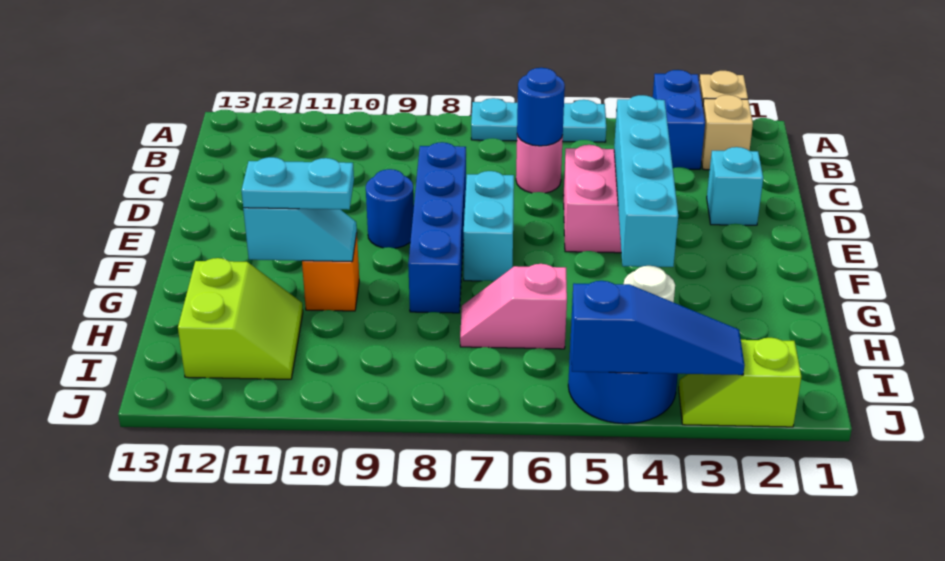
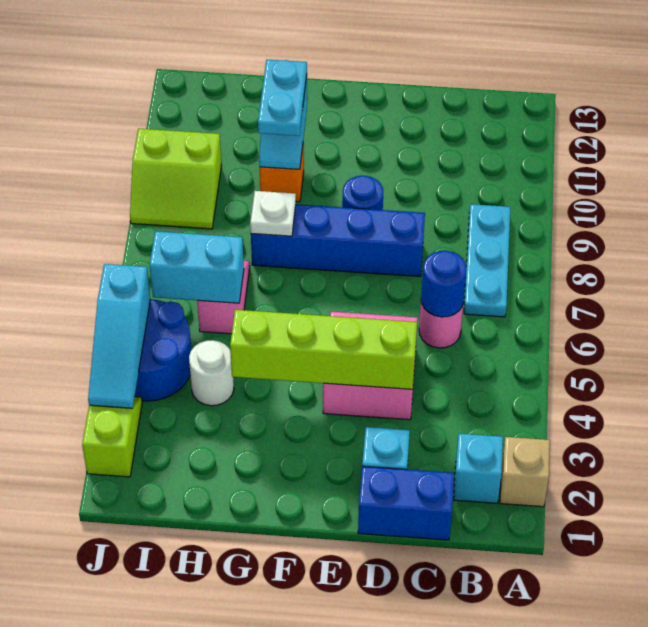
blue 1x2 brick [653,70,705,169] -> blue 1x2 brick moved to [358,466,454,540]
cyan 1x3 plate [471,98,606,142] -> cyan 1x3 plate moved to [464,204,510,317]
tan 1x1 brick [701,95,753,170] -> cyan 1x1 brick [454,434,503,503]
cyan 1x4 brick [614,95,678,267] -> lime 1x4 brick [230,310,417,389]
cyan 1x2 brick [464,171,514,281] -> cyan 1x2 brick moved to [150,231,244,303]
none -> white 1x1 plate [250,191,296,236]
lime 2x2 slope [178,258,303,379] -> lime 2x2 slope moved to [130,129,222,229]
blue 1x3 slope [571,281,745,375] -> cyan 1x3 slope [88,264,150,408]

